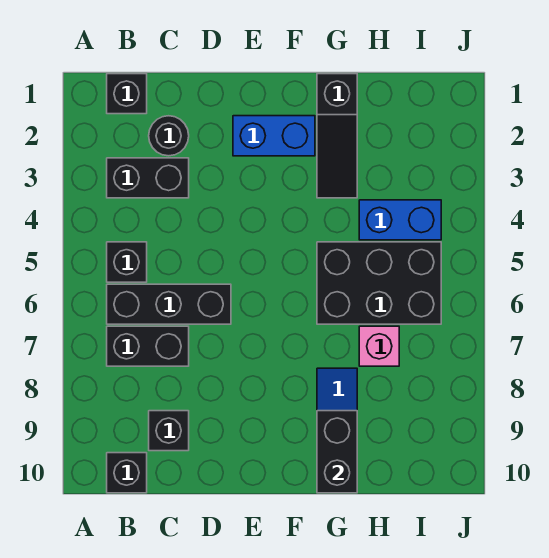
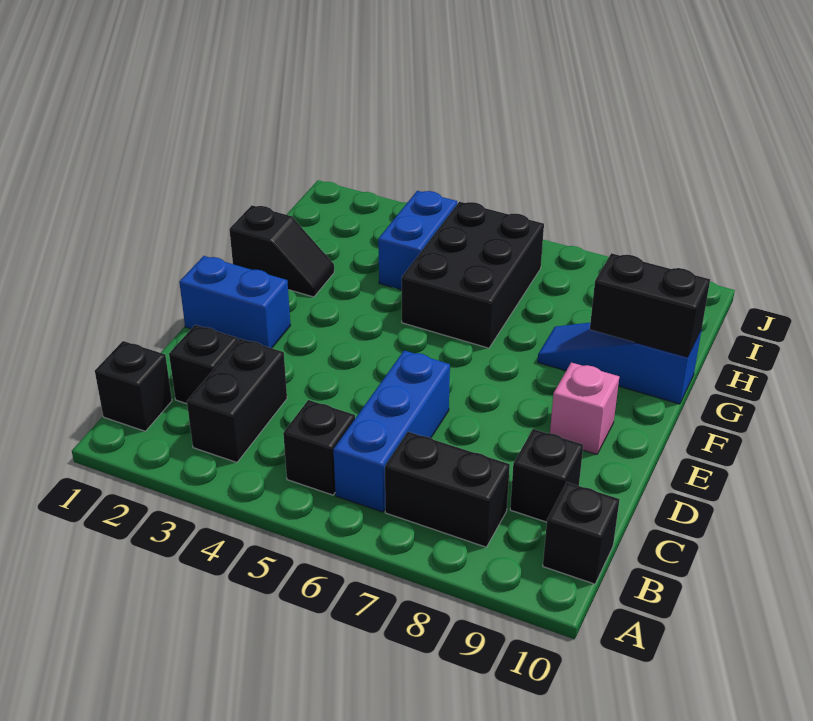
black 1x3 brick [107,284,231,324] -> blue 1x3 brick [333,350,450,512]
black 1x2 brick [107,326,189,366] -> black 1x2 brick turned to [385,432,510,547]
black 1x1 round brick [149,116,189,156] -> black 1x1 brick [169,325,238,404]
blue 1x2 brick [233,116,315,156] -> blue 1x2 brick turned to [179,256,291,348]
black 1x3 slope [317,74,357,198] -> black 1x2 slope [229,205,334,297]
pink 1x1 brick [359,326,399,366] -> pink 1x1 brick moved to [550,362,619,454]

